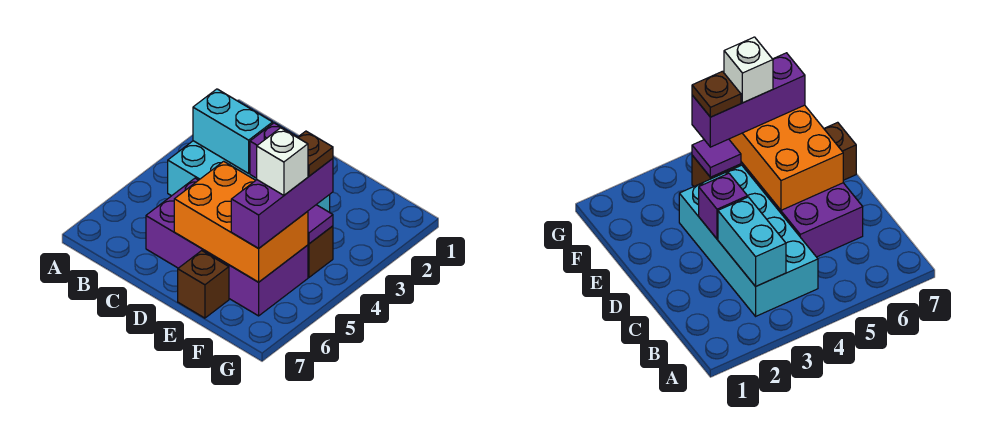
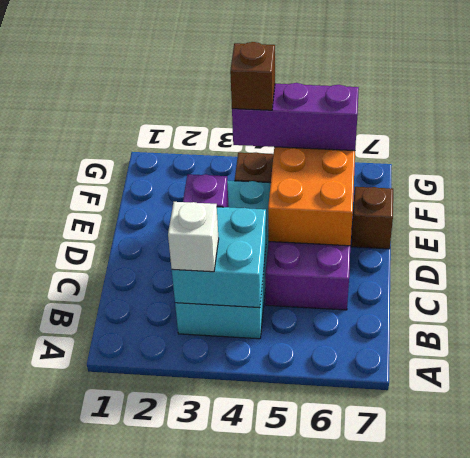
cyan 1x2 brick [193,89,273,173] -> cyan 2x2 brick [172,207,266,308]
purple 1x1 tile [308,205,333,244] -> none
brown 1x1 plate [297,131,333,176] -> brown 1x1 brick [230,42,275,110]
white 1x1 brick [257,128,308,195] -> white 1x1 brick moved to [168,202,219,272]

